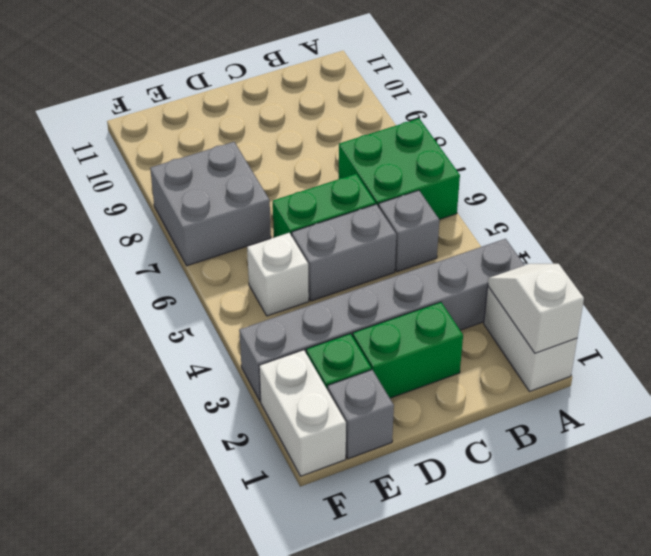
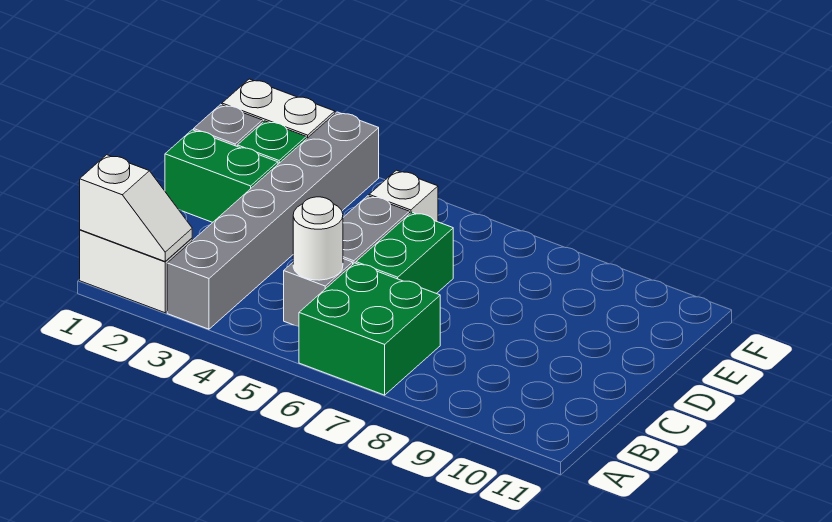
none -> white 1x1 round brick [293,197,343,280]
green 1x2 brick [353,302,463,398] -> green 1x2 brick turned to [165,130,278,222]
grey 2x2 brick [150,142,271,266] -> none

